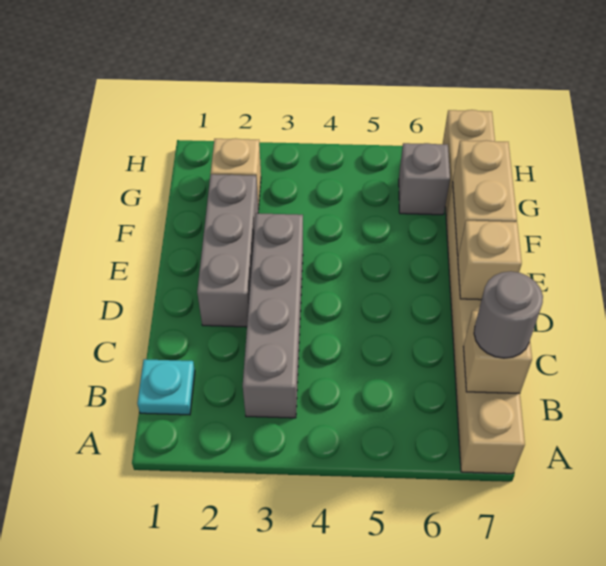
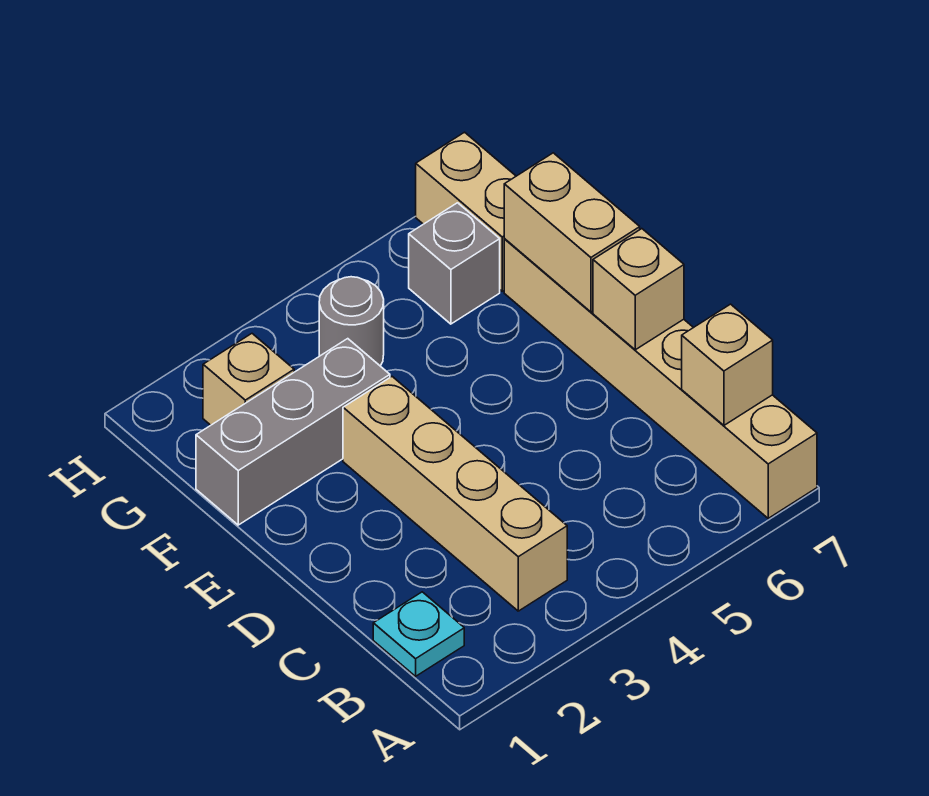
grey 1x4 brick [243,213,303,418] -> tan 1x4 brick [343,377,567,611]
grey 1x1 round brick [474,271,543,358] -> grey 1x1 round brick moved to [319,277,384,366]
grey 1x3 brick [197,174,258,327] -> grey 1x3 brick turned to [196,339,390,525]

